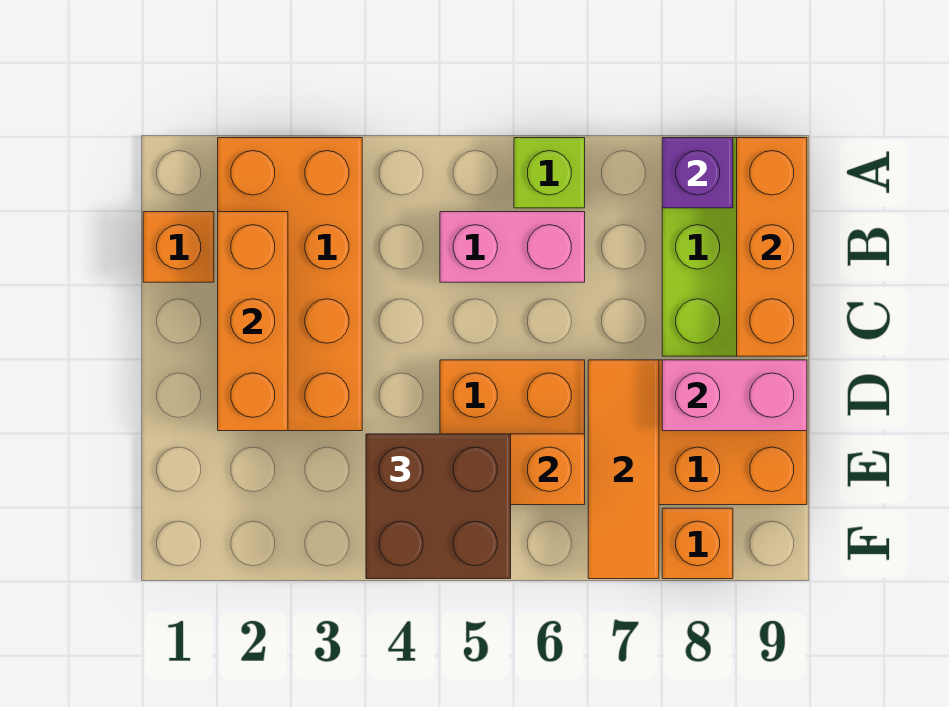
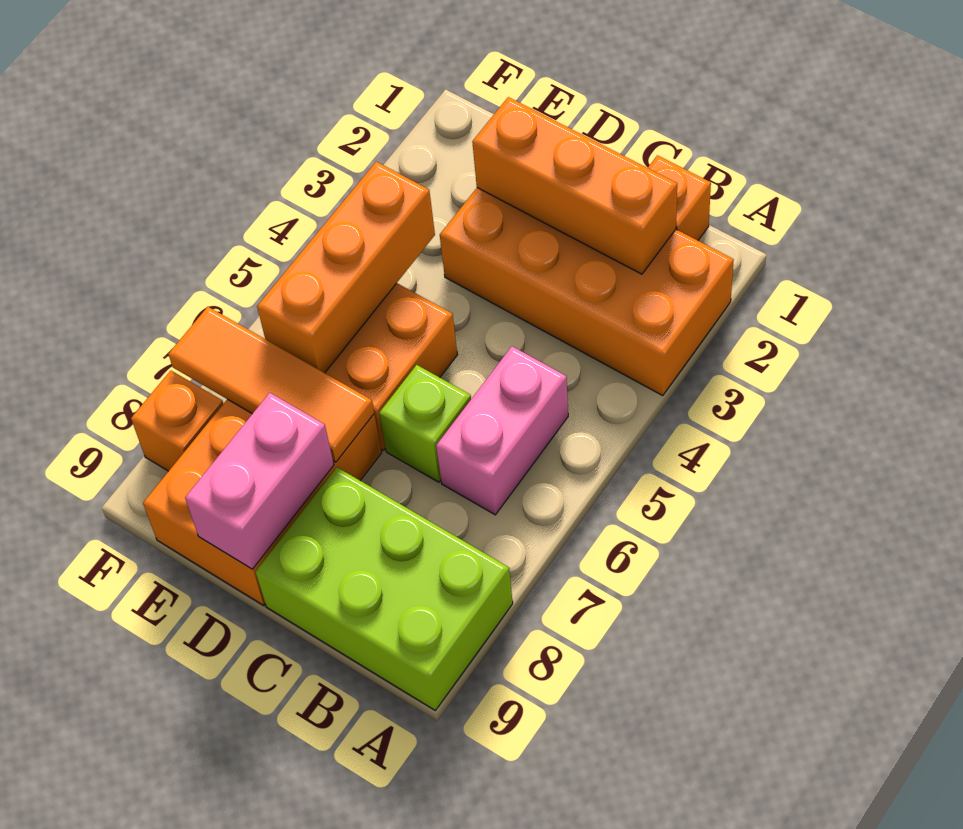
lime 1x1 brick [514,138,585,208] -> lime 1x1 brick moved to [379,365,471,482]
purple 1x1 brick [662,138,733,208] -> none
orange 1x3 brick [737,138,807,356] -> none
brown 2x2 brick [366,434,511,579] -> none

